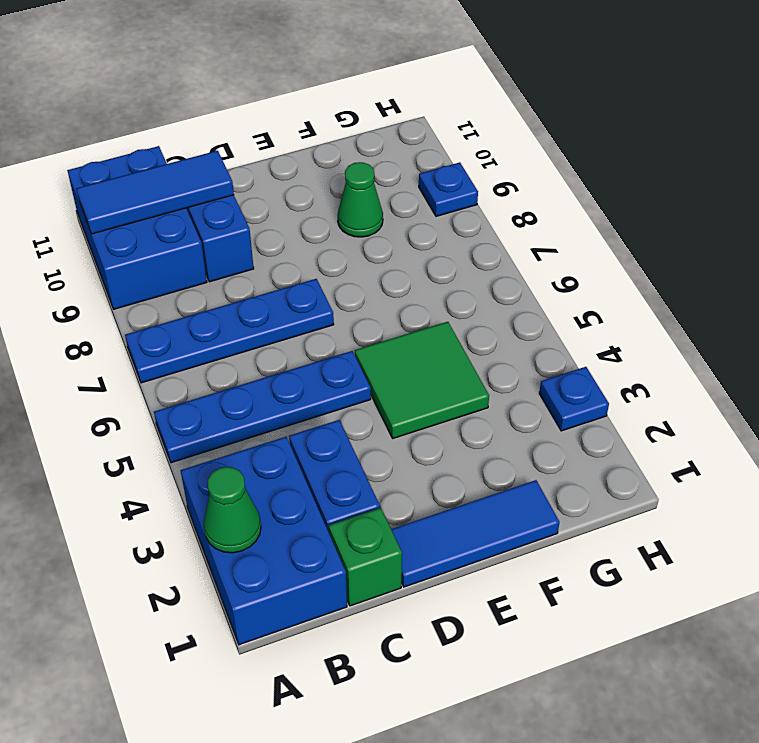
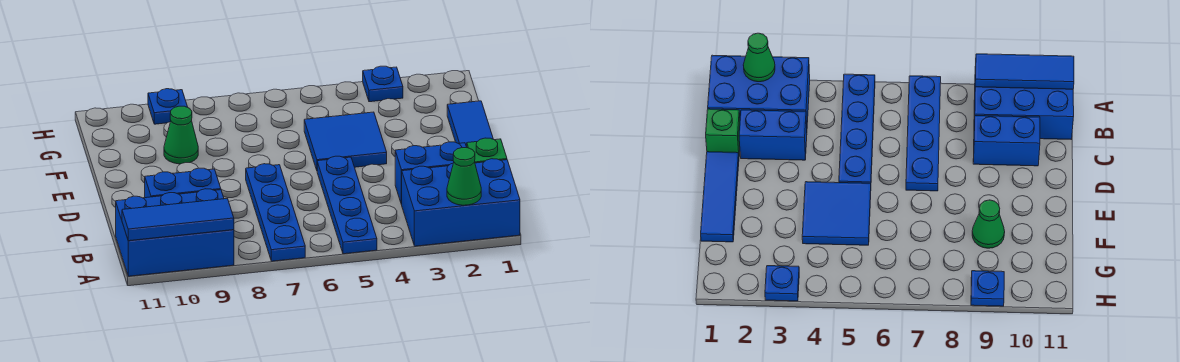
blue 1x3 tile [76,151,234,234] -> blue 1x3 tile turned to [122,199,234,241]
green 2x2 tile [355,322,489,438] -> blue 2x2 tile [304,112,387,170]

